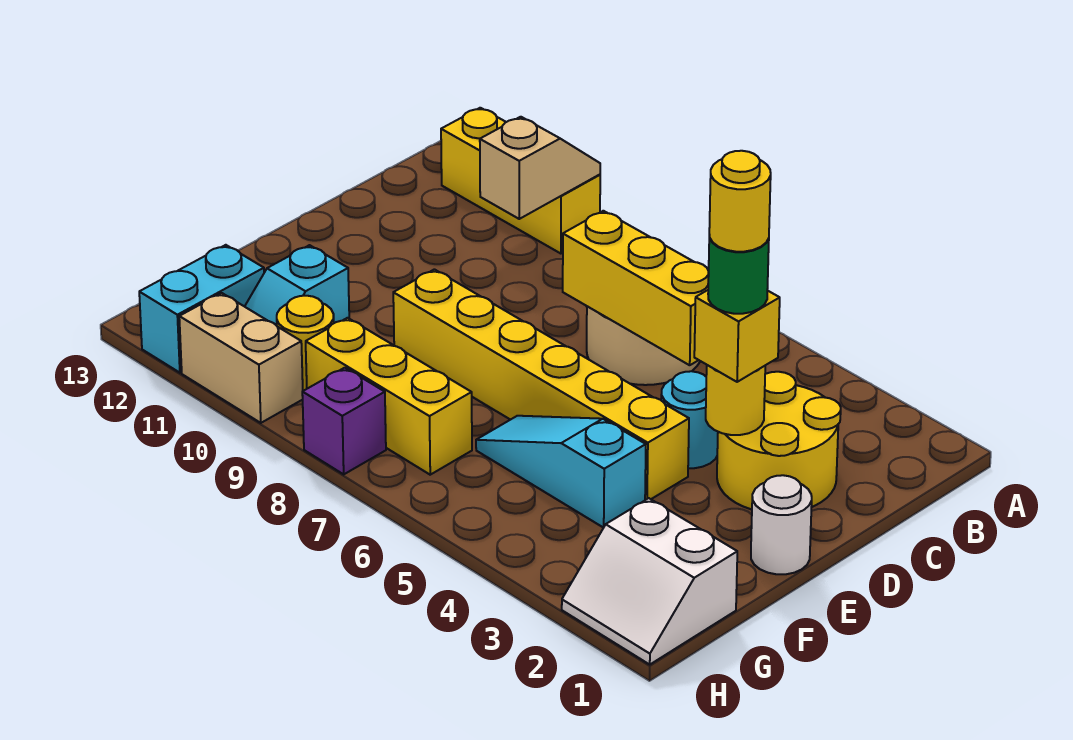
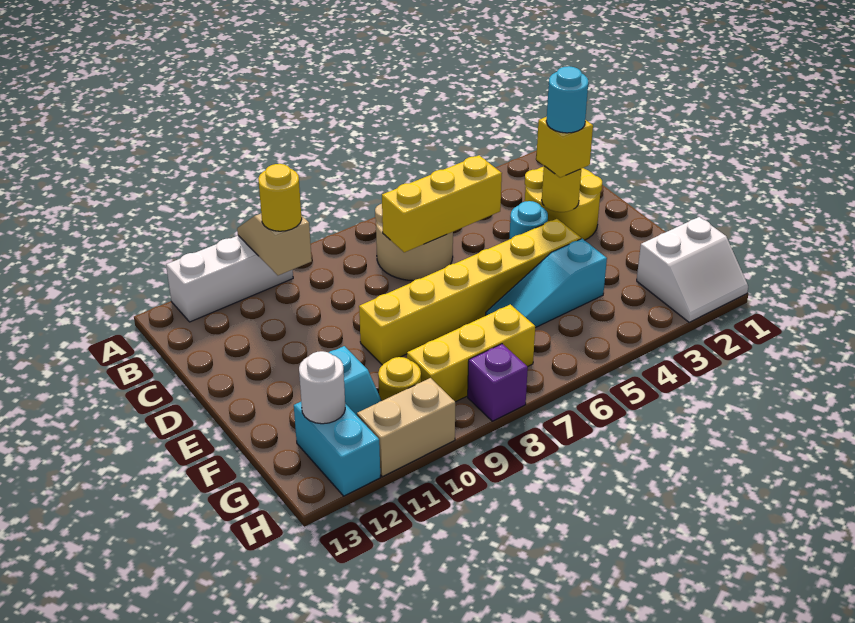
yellow 1x3 brick [441,108,600,254] -> white 1x3 brick [166,236,293,322]
green 1x1 round brick [708,236,769,314] -> cyan 1x1 round brick [546,66,588,133]
yellow 1x1 round brick [709,151,771,252] -> yellow 1x1 round brick moved to [258,164,302,231]
white 1x1 round brick [751,475,812,574] -> white 1x1 round brick moved to [299,351,345,424]

